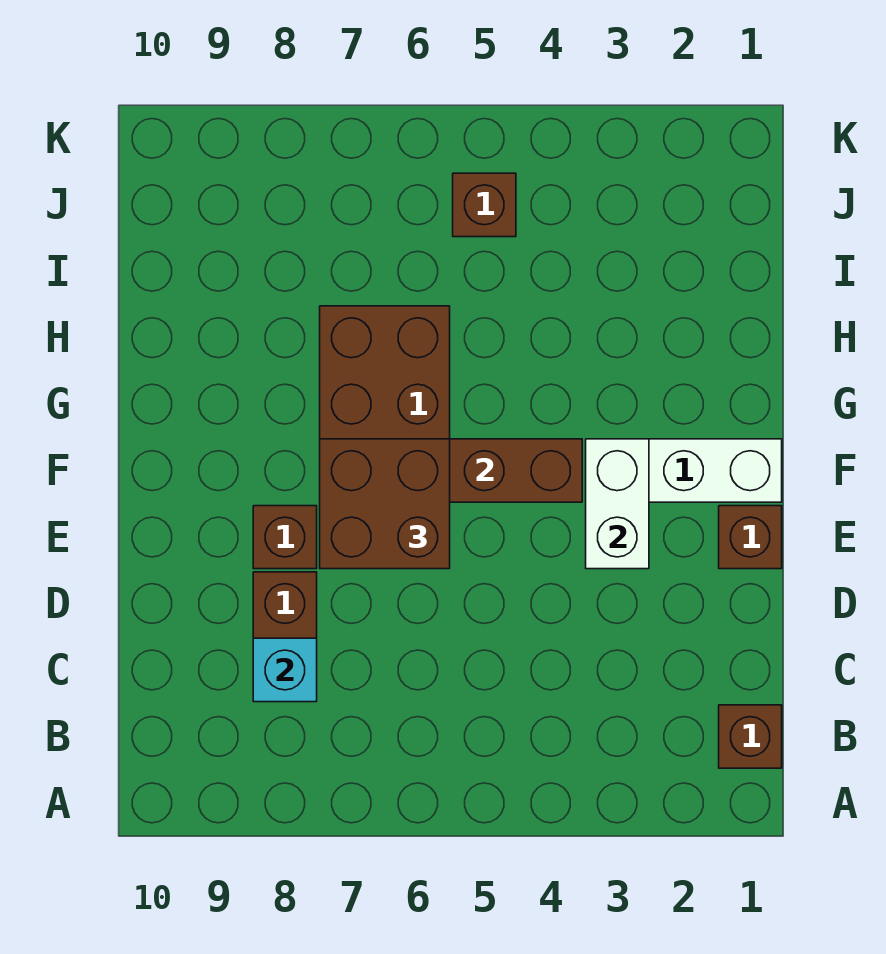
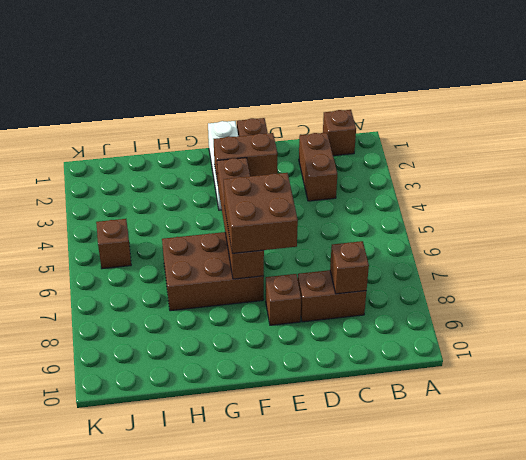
none -> brown 1x2 brick [299,133,337,201]
cyan 1x1 brick [253,638,317,702] -> brown 1x1 brick [330,241,369,294]
white 1x2 brick [586,439,649,569] -> brown 1x2 brick [214,133,277,183]

